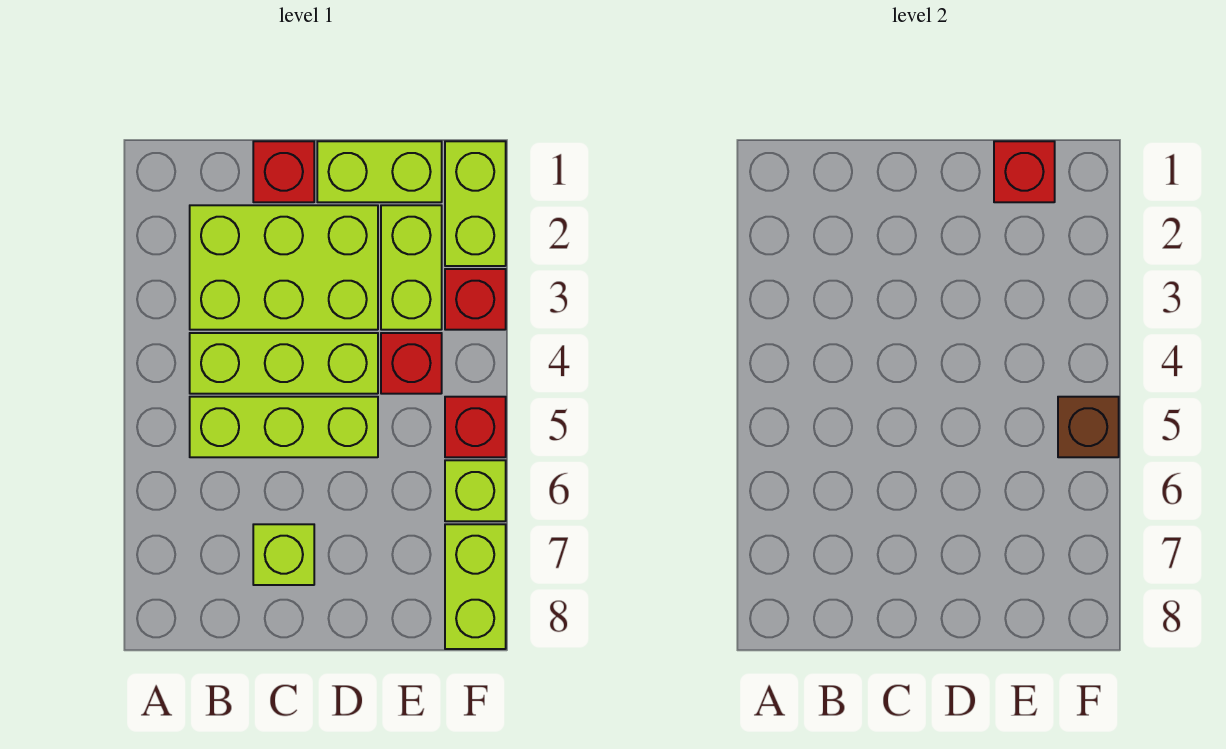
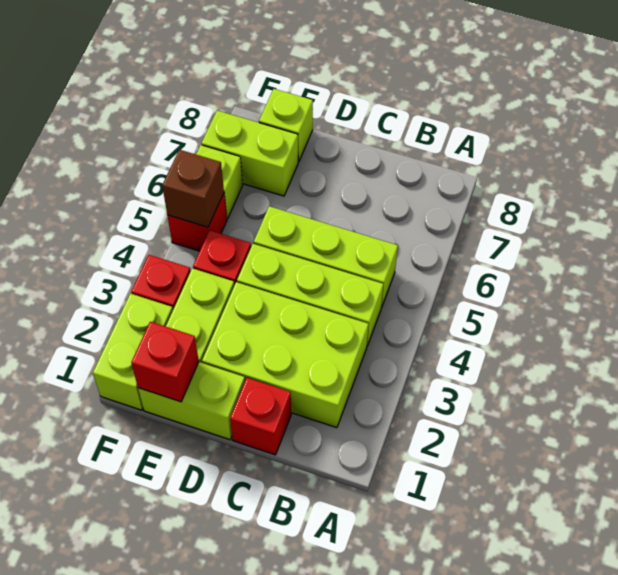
lime 1x1 brick [253,524,314,585] -> lime 1x1 brick moved to [259,89,313,162]
lime 1x2 brick [445,524,506,649] -> lime 1x2 brick turned to [201,110,298,196]

